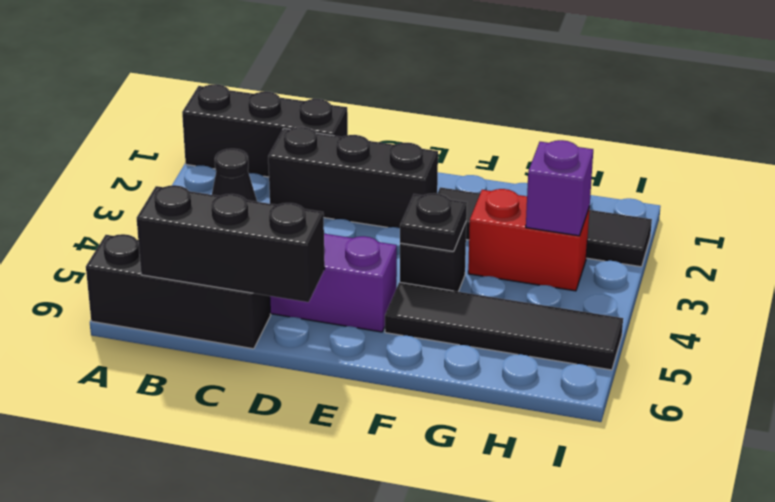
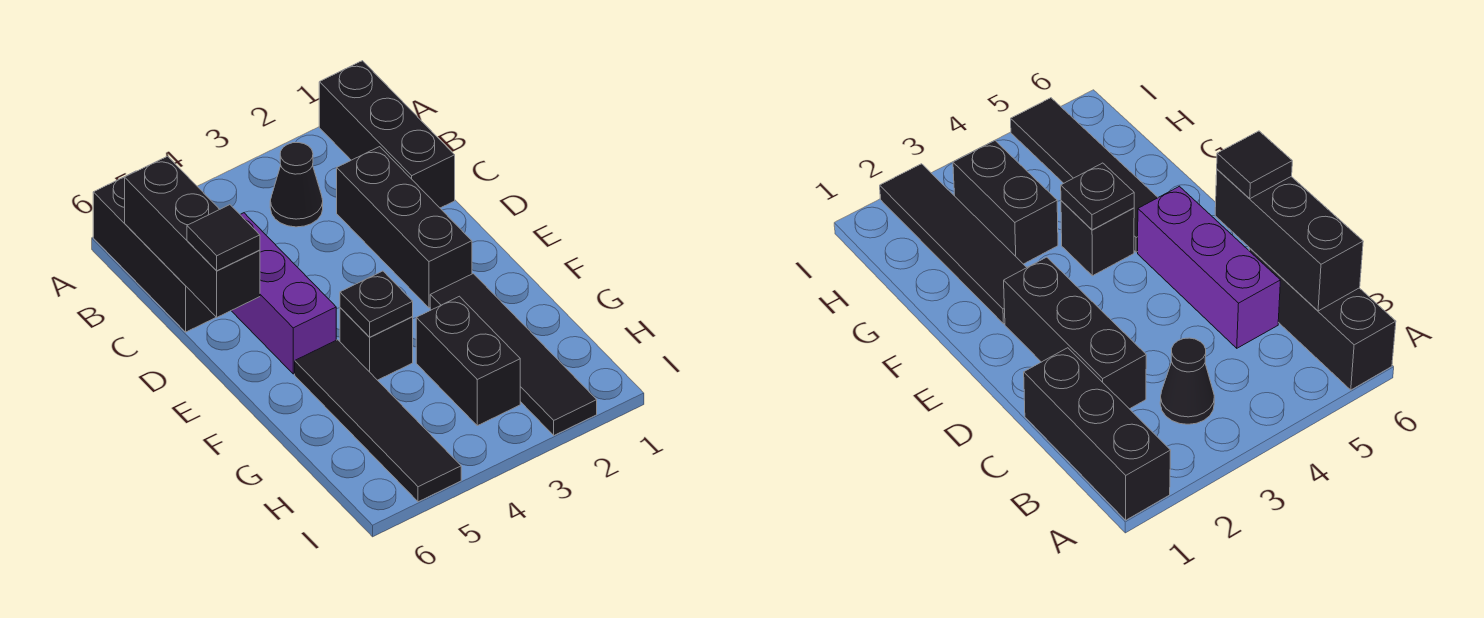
none -> black 1x1 tile [187,205,260,271]
red 1x2 brick [468,189,590,291] -> black 1x2 brick [416,296,520,426]
purple 1x1 brick [526,140,593,236] -> none

